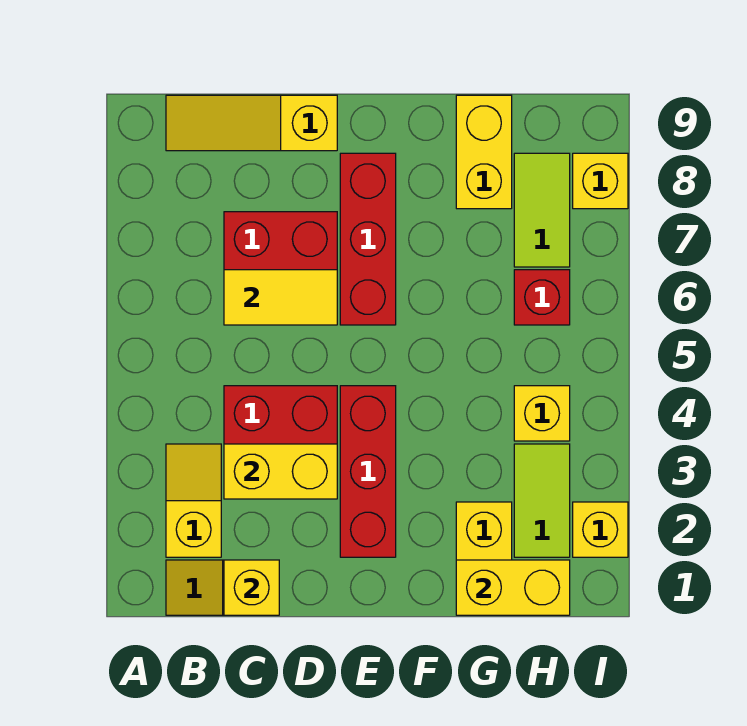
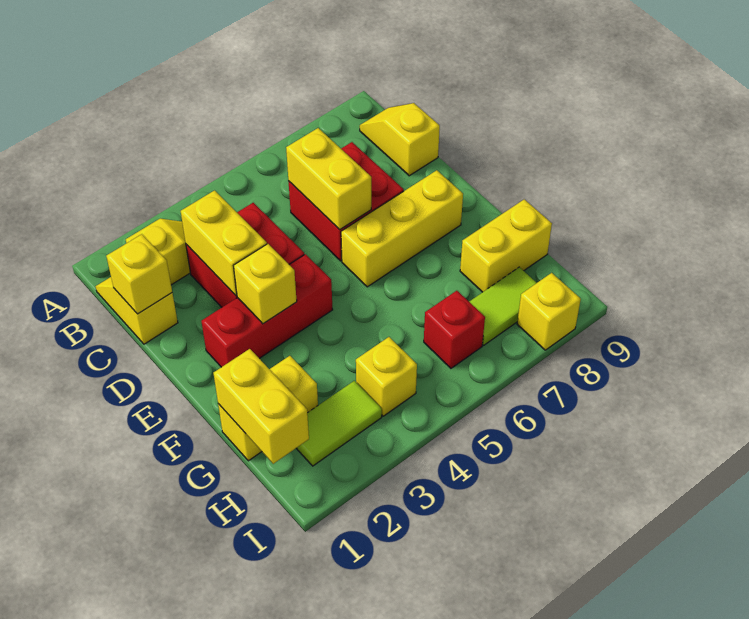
yellow 1x3 slope [166,95,337,151] -> yellow 1x2 slope [360,103,440,176]
yellow 1x2 tile [224,270,337,325] -> yellow 1x2 brick [286,128,371,230]
red 1x3 brick [340,153,396,325] -> yellow 1x3 brick [341,170,463,287]
yellow 1x1 brick [573,502,628,557] -> yellow 1x1 brick moved to [234,244,297,324]

